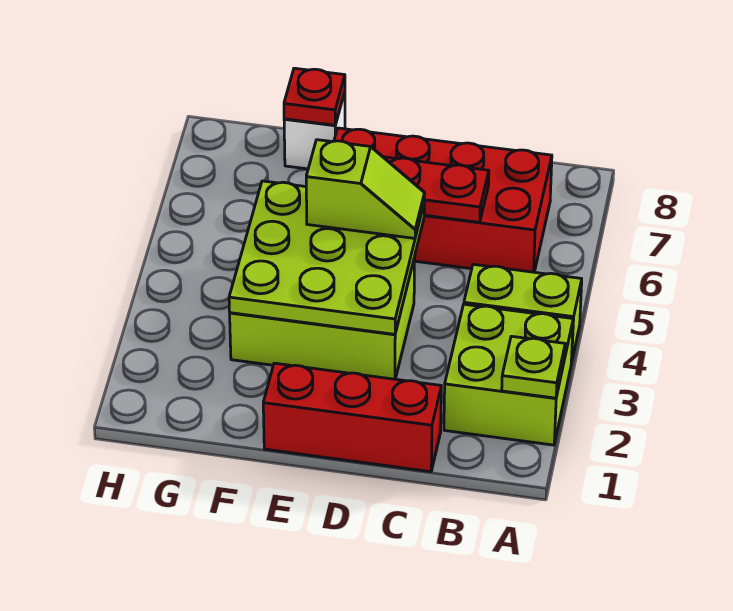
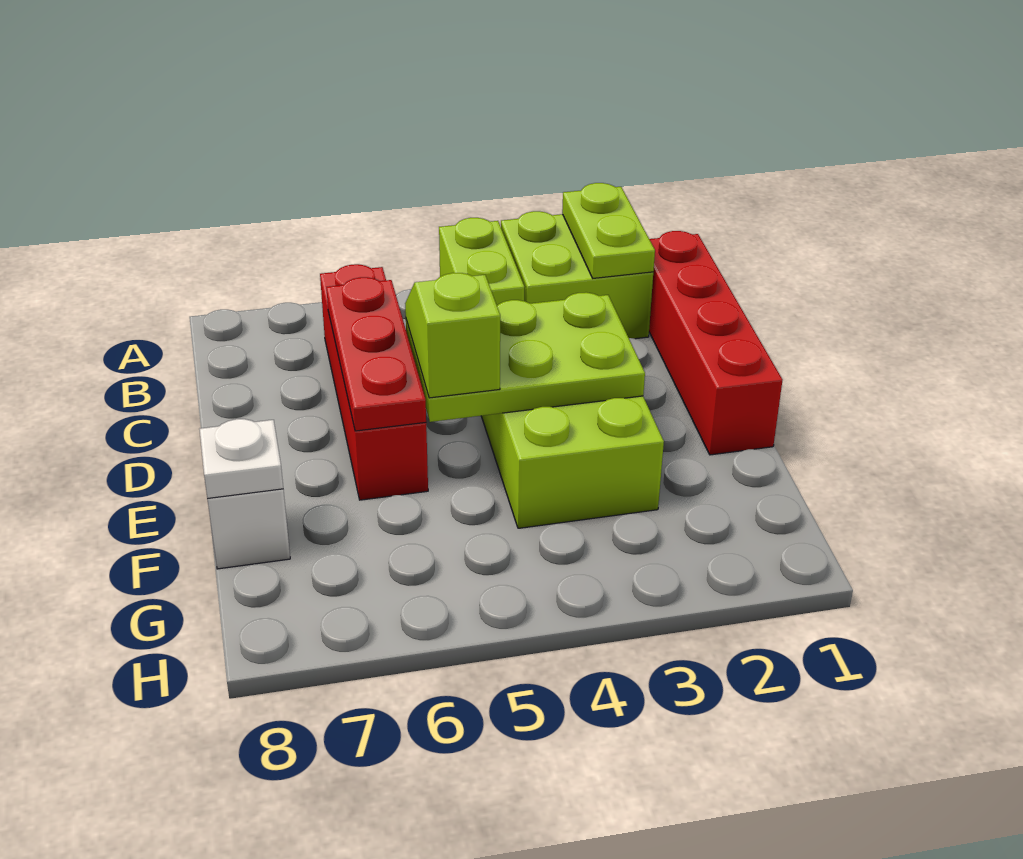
lime 1x1 plate [502,336,565,398] -> lime 1x2 plate [562,183,655,278]
red 2x4 brick [334,128,552,272] -> red 1x4 brick [320,264,428,500]
red 1x3 brick [263,363,441,472] -> red 1x4 brick [649,231,782,455]
lime 3x3 plate [229,181,424,334] -> lime 2x3 plate [406,292,645,422]
red 1x1 plate [284,68,345,125] -> white 1x1 plate [199,419,283,499]

